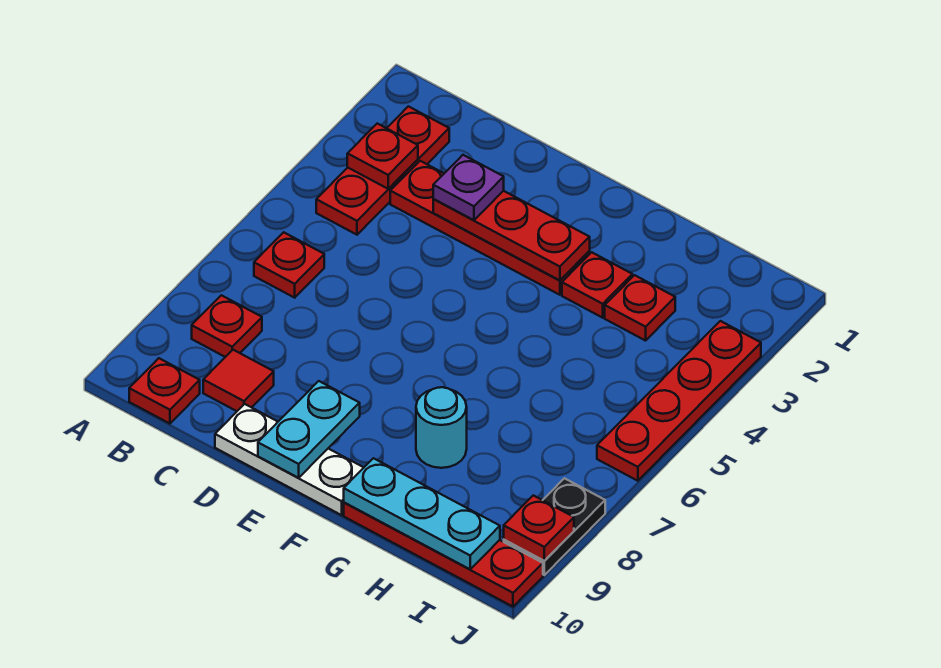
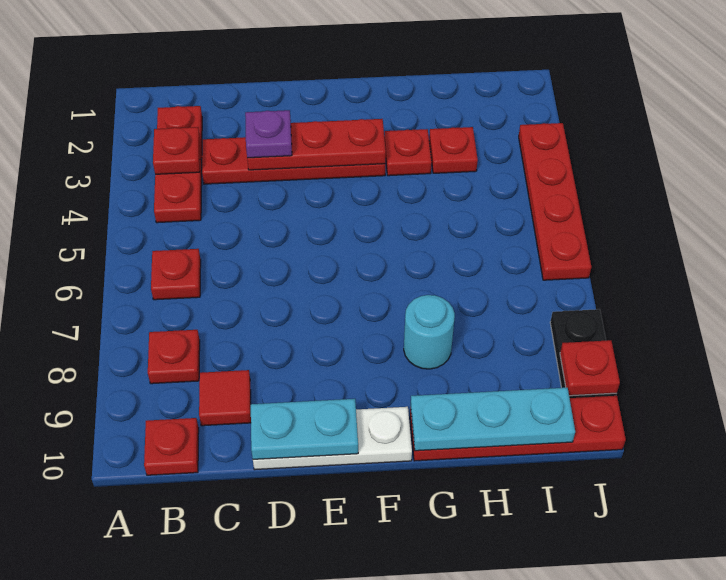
cyan 1x2 plate [258,381,360,478] -> cyan 1x2 plate turned to [251,399,358,459]

